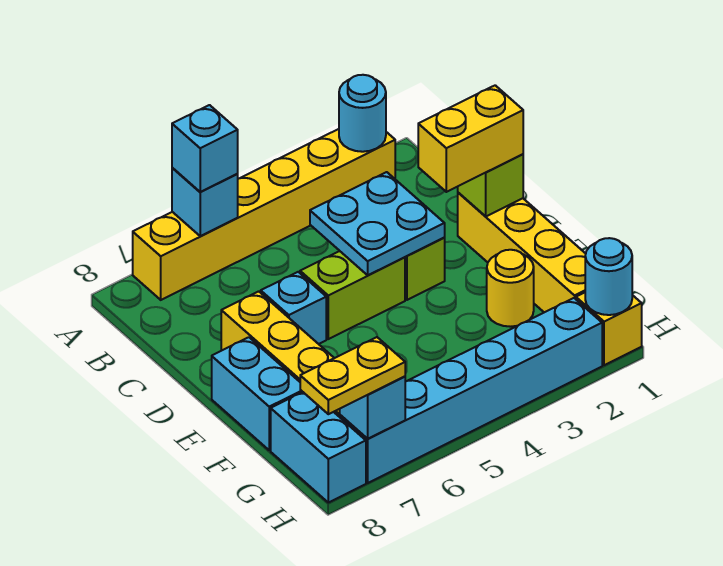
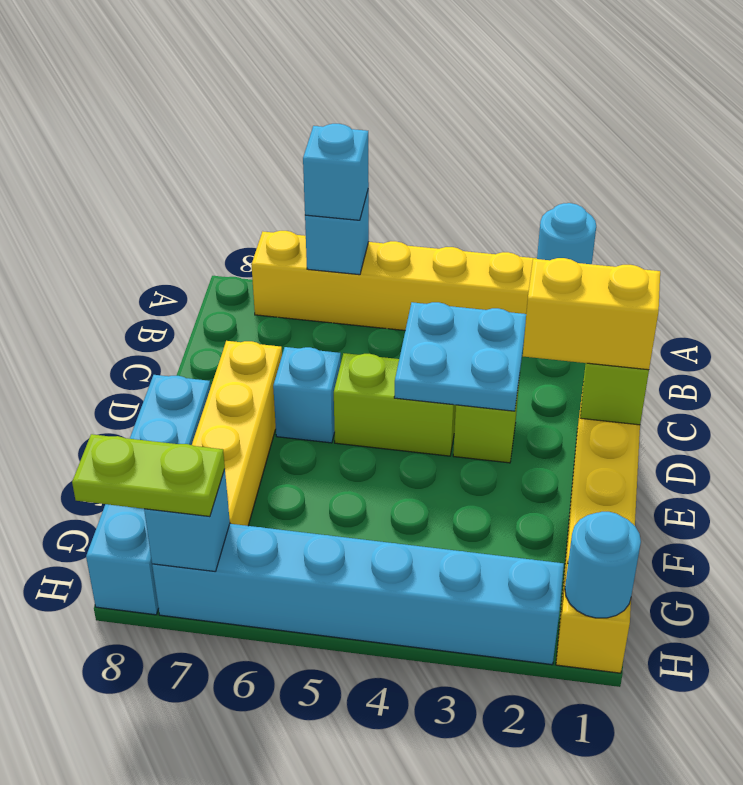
yellow 1x1 round brick [487,250,534,327] -> none
yellow 1x2 plate [300,337,405,414] -> lime 1x2 plate [72,434,225,517]

